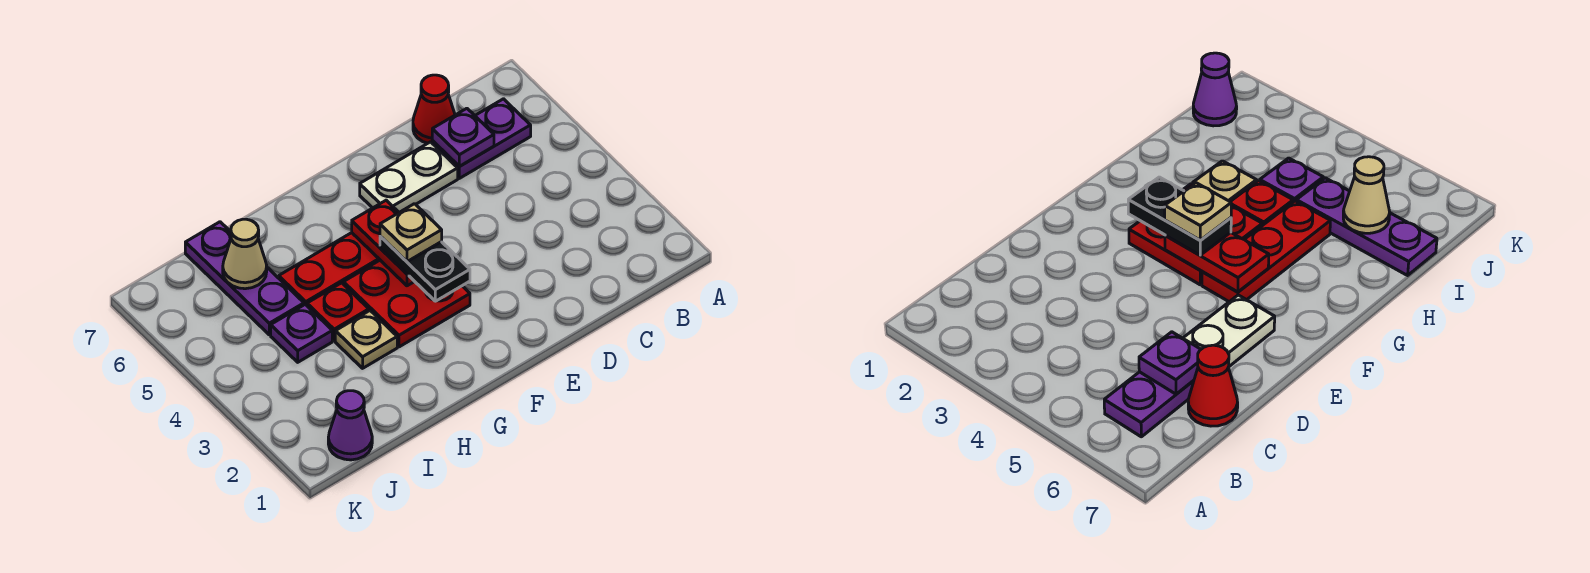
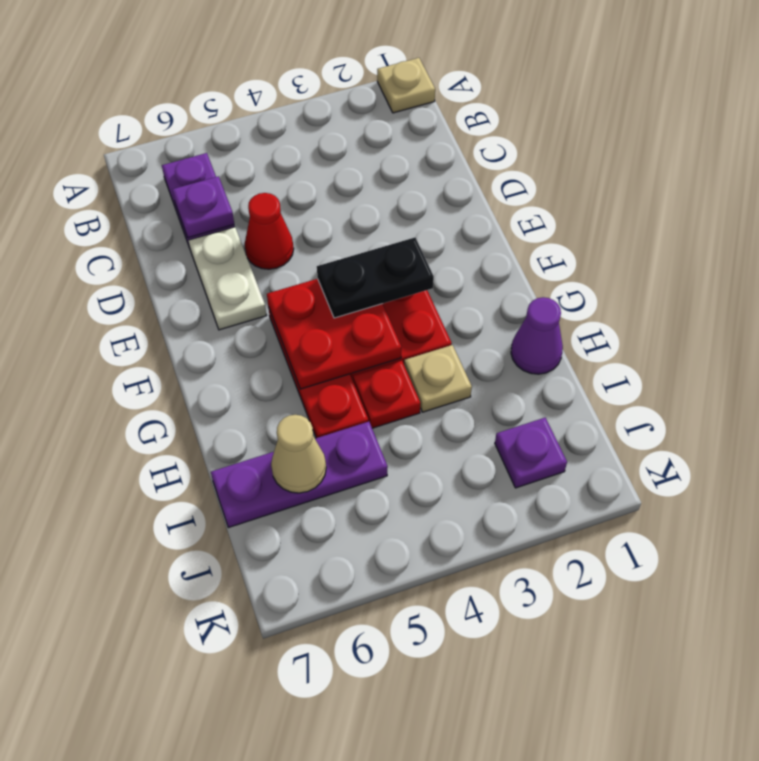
red 1x1 cone [413,75,455,143] -> red 1x1 cone moved to [245,193,294,269]
red 1x2 plate [352,200,415,286] -> red 2x2 plate [267,279,401,389]
tan 1x1 plate [380,204,442,262] -> tan 1x1 plate moved to [377,58,435,113]
purple 1x1 plate [271,304,332,362] -> purple 1x1 plate moved to [495,418,567,488]
purple 1x1 cone [328,391,372,460] -> purple 1x1 cone moved to [511,297,563,374]

